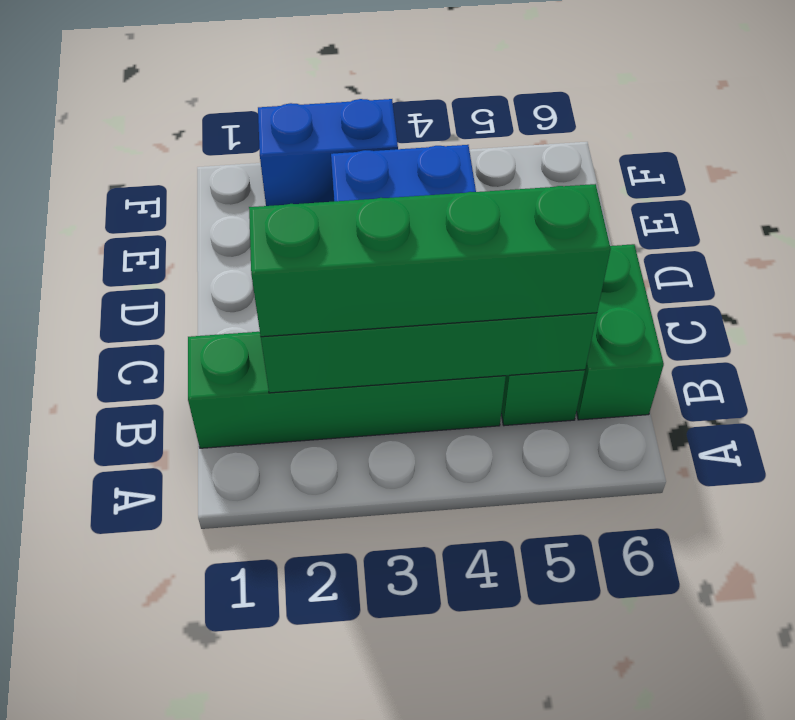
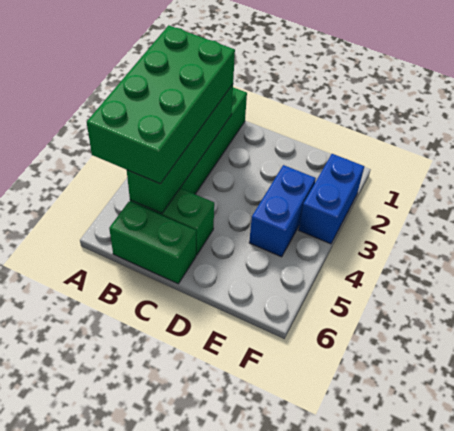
green 1x4 brick [249,184,611,337] -> green 2x4 brick [87,25,235,184]

